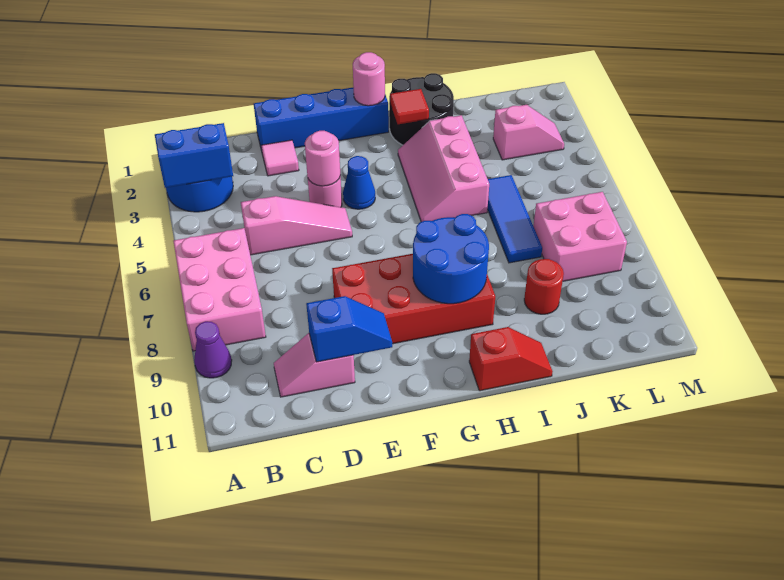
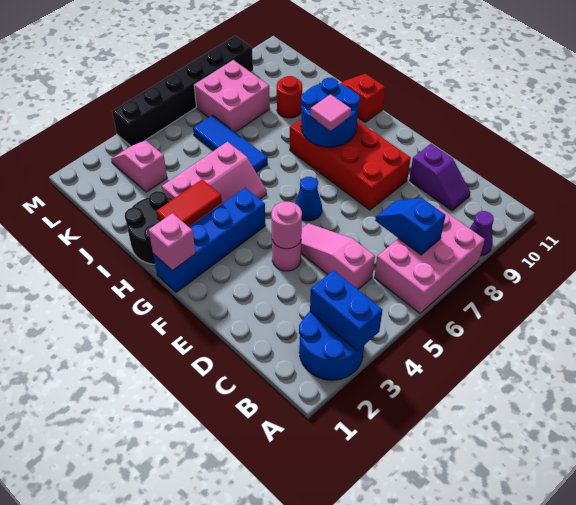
pink 1x2 slope [274,333,355,397] -> purple 1x2 slope [409,144,470,211]
blue 1x4 brick [254,87,389,150] -> blue 1x4 brick turned to [153,188,266,292]
pink 1x1 tile [261,140,299,176] -> pink 1x1 tile moved to [310,94,351,131]
blue 1x2 slope [306,296,392,362] -> blue 1x2 slope moved to [375,198,446,255]
blue 1x1 cone [343,156,375,209] -> blue 1x1 cone moved to [295,177,322,221]
pink 1x1 round brick [353,52,385,106] -> pink 1x1 brick [149,213,196,271]
red 1x1 tile [390,89,429,124] -> red 1x2 tile [156,180,222,226]
blue 1x3 tile [487,175,542,263] -> blue 1x3 tile turned to [193,115,268,172]
none -> black 1x6 brick [112,36,253,146]

